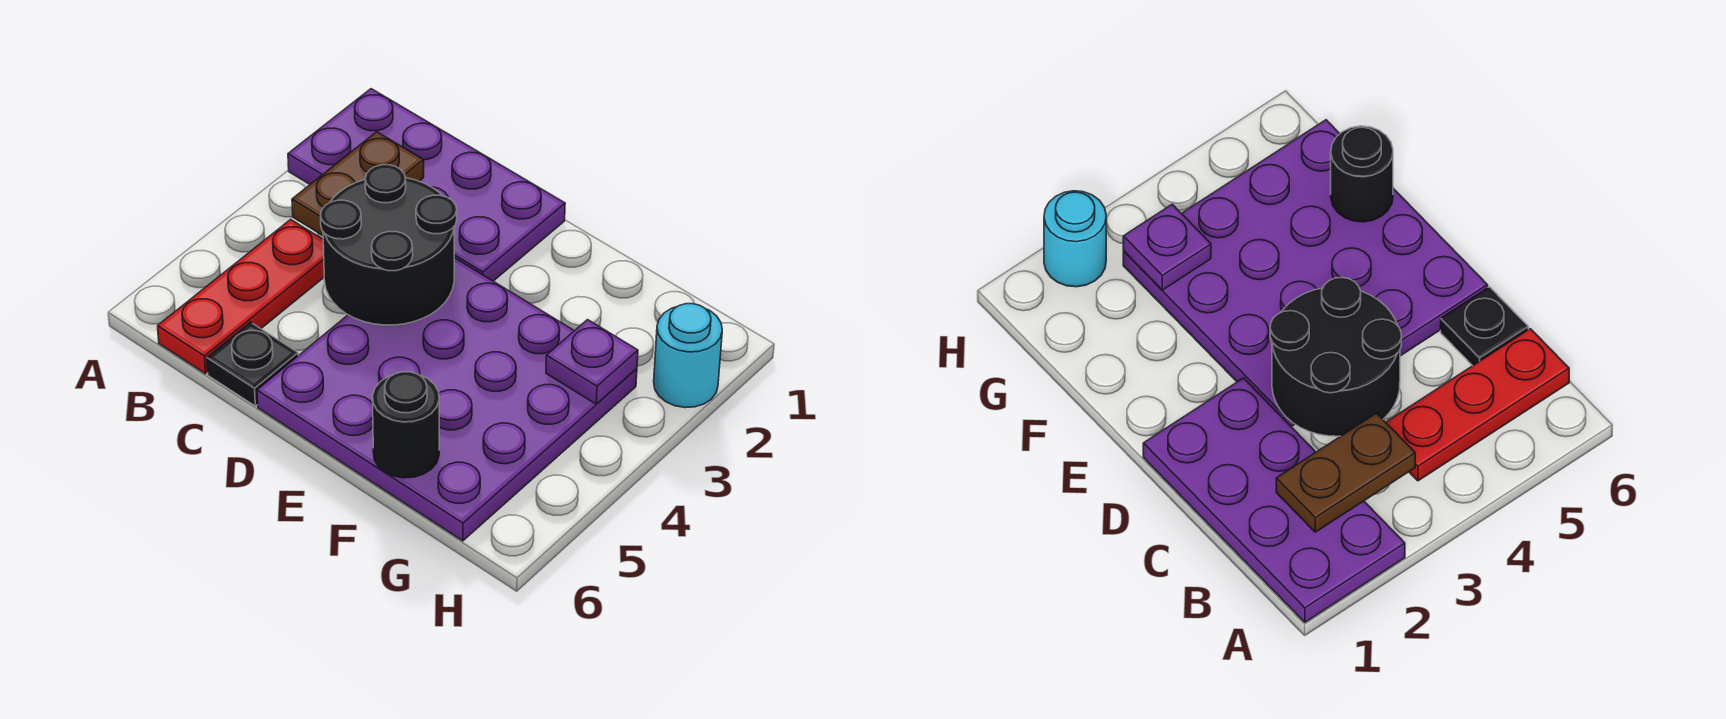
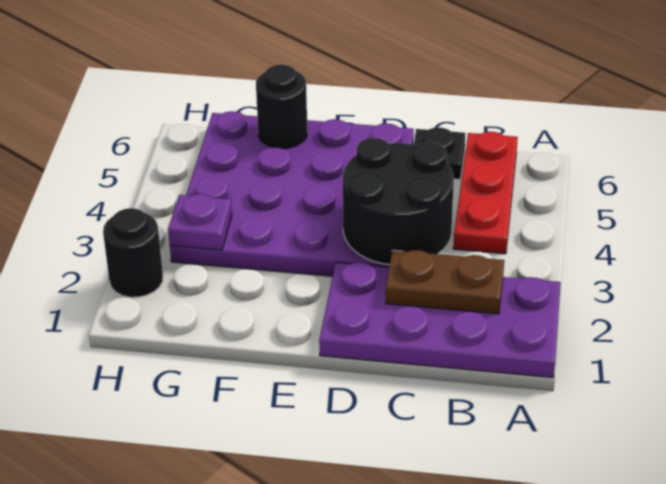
brown 1x2 plate [292,132,424,235] -> brown 1x2 plate turned to [386,250,504,314]
cyan 1x1 round brick [654,304,722,408] -> black 1x1 round brick [103,208,163,297]

